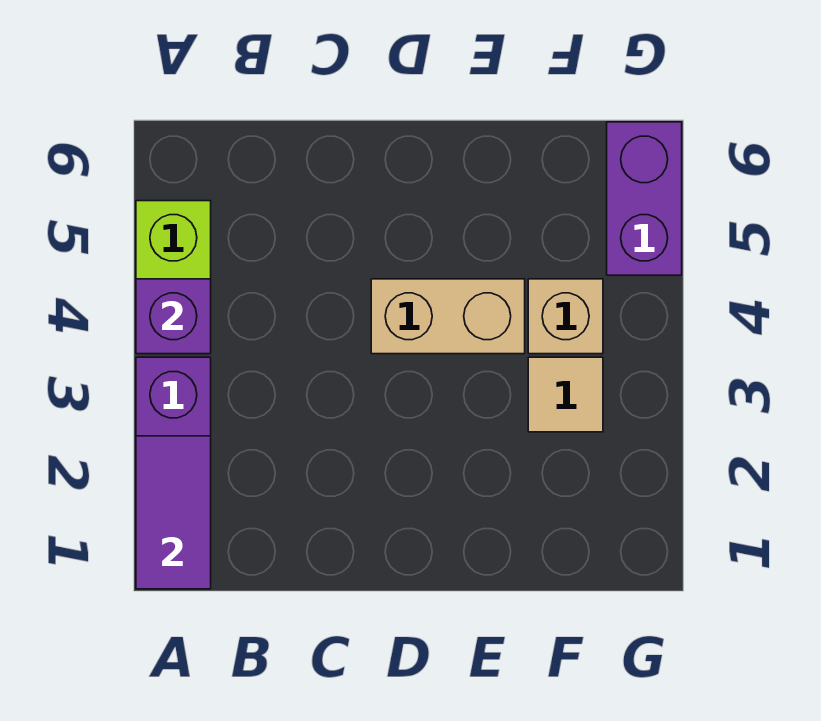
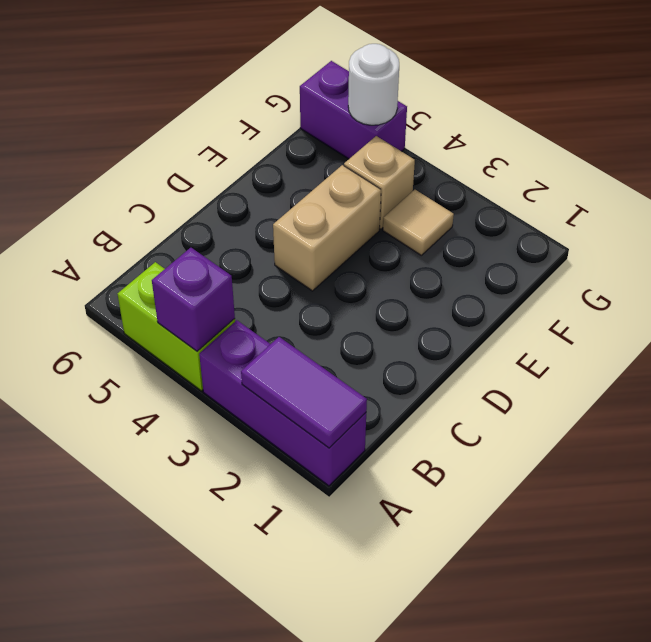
none -> white 1x1 round brick [348,44,399,125]

